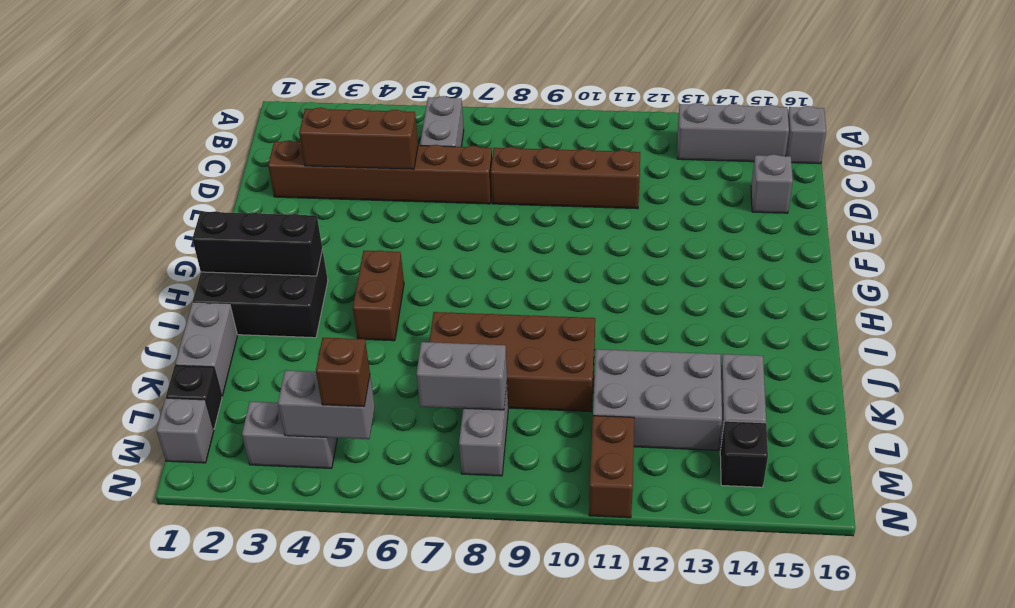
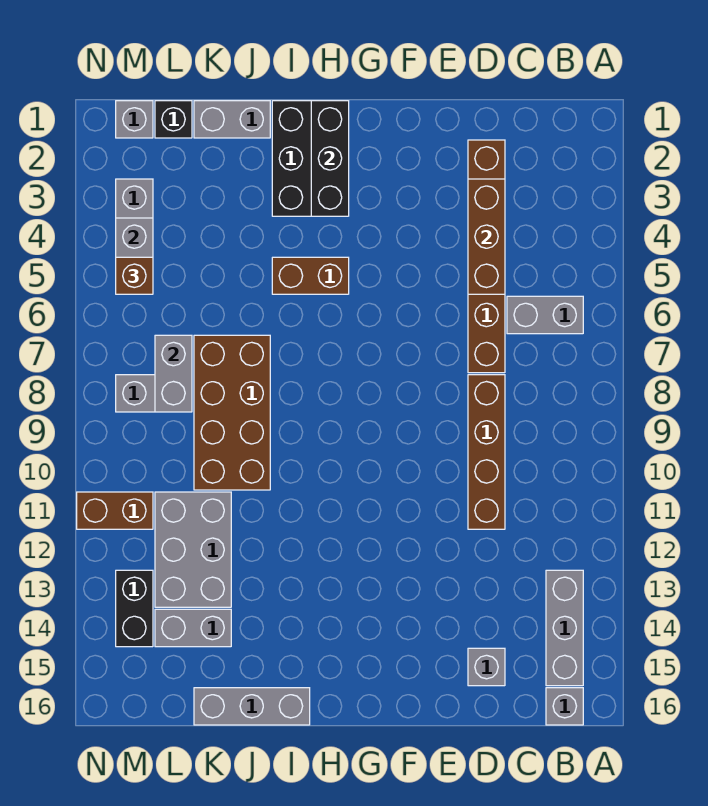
none -> grey 1x3 brick [194,688,310,725]
black 1x1 brick [720,421,768,487] -> black 1x2 brick [116,570,153,647]

